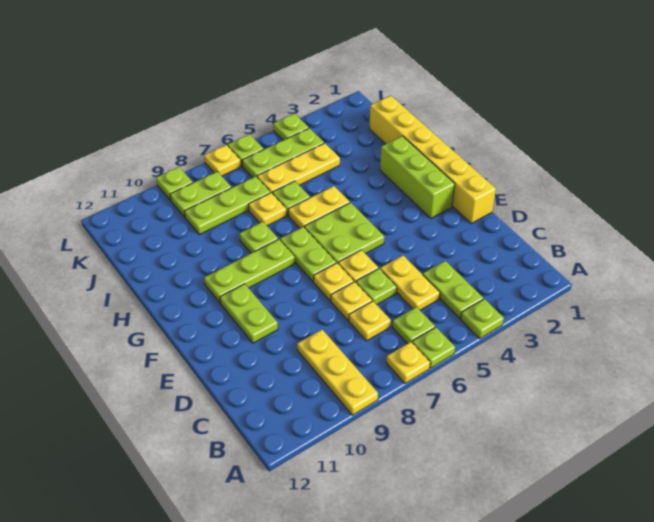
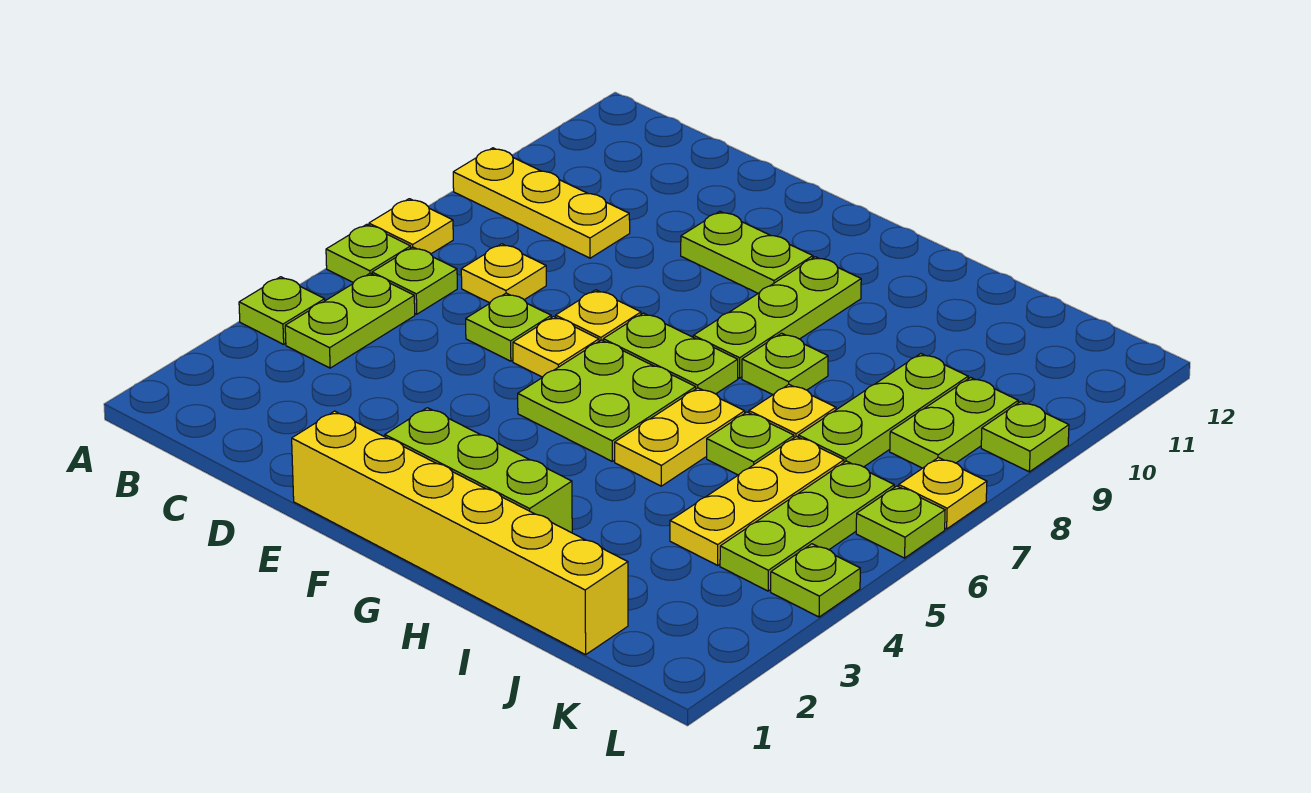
lime 1x2 plate [423,261,483,318] -> lime 1x2 plate turned to [285,274,415,368]
yellow 1x2 plate [380,255,440,310] -> none
yellow 1x1 plate [331,282,372,321] -> none

